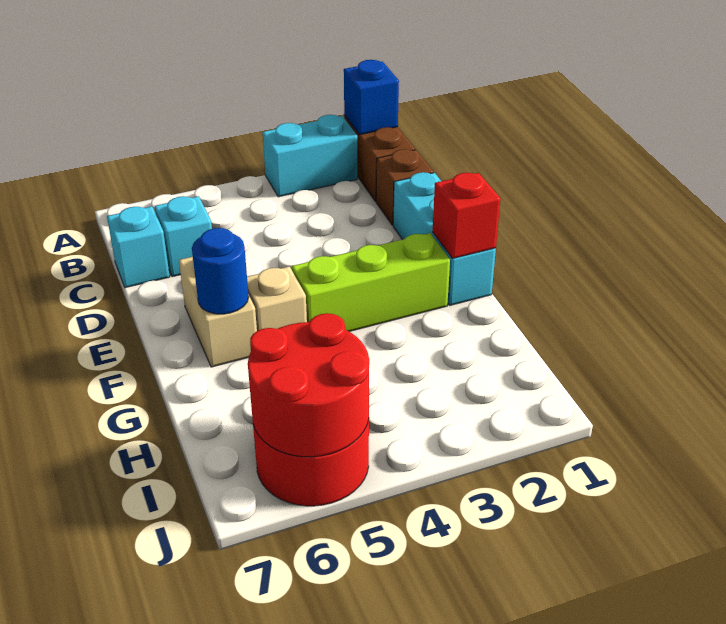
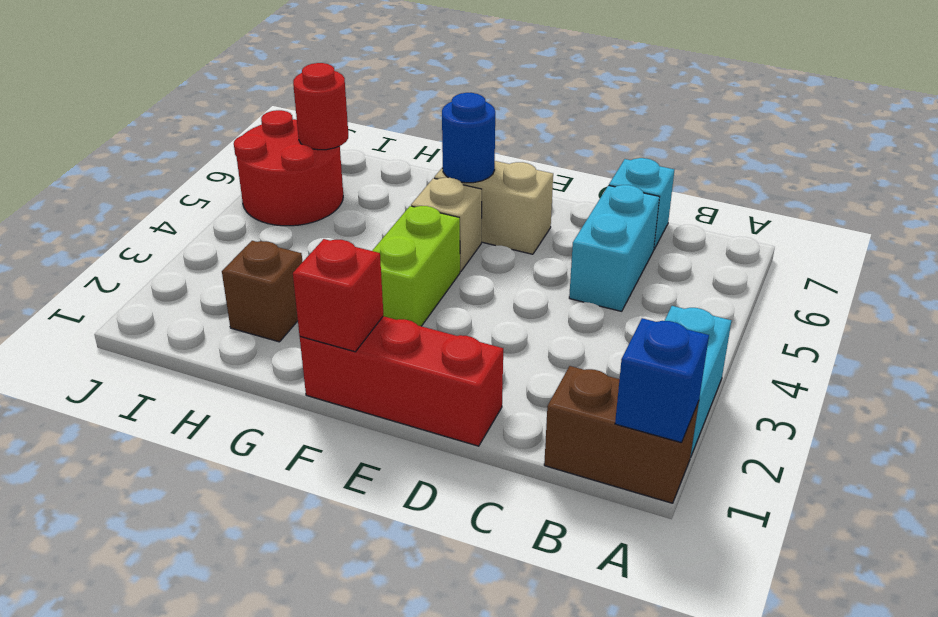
brown 1x1 brick [376,149,434,225] -> brown 1x1 brick moved to [222,241,302,342]
cyan 1x1 brick [155,196,212,277] -> cyan 1x2 brick [569,185,659,311]
cyan 1x3 brick [393,172,496,305] -> red 1x3 brick [300,316,503,446]
lime 1x3 brick [292,233,450,332] -> lime 1x2 brick [372,206,460,326]
red 2x2 round brick [248,313,369,457] -> red 1x1 round brick [293,63,348,150]

